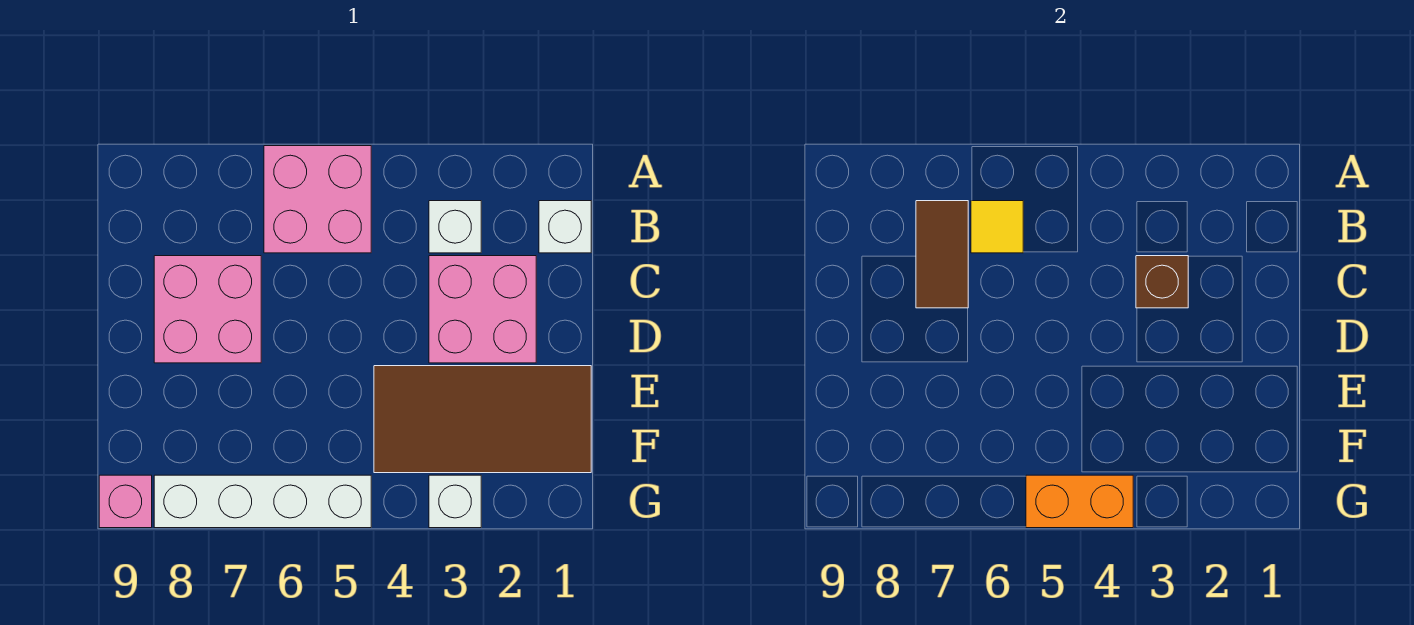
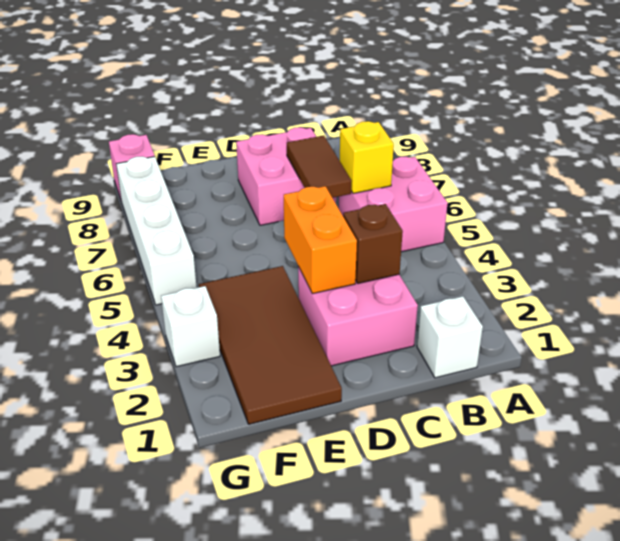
white 1x1 brick [429,201,481,253] -> none
yellow 1x1 tile [971,201,1023,253] -> yellow 1x1 brick [339,121,394,193]
brown 1x2 tile [916,201,968,308] -> brown 1x2 tile turned to [287,136,352,198]
orange 1x2 brick [1026,475,1133,528] -> orange 1x2 brick moved to [284,186,357,294]

